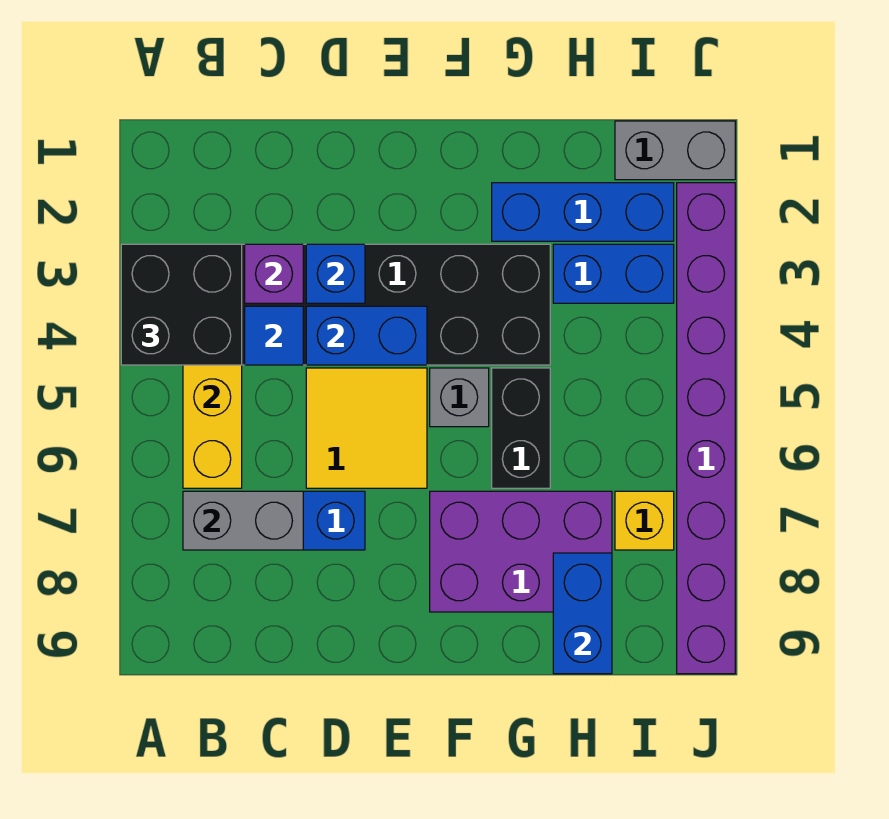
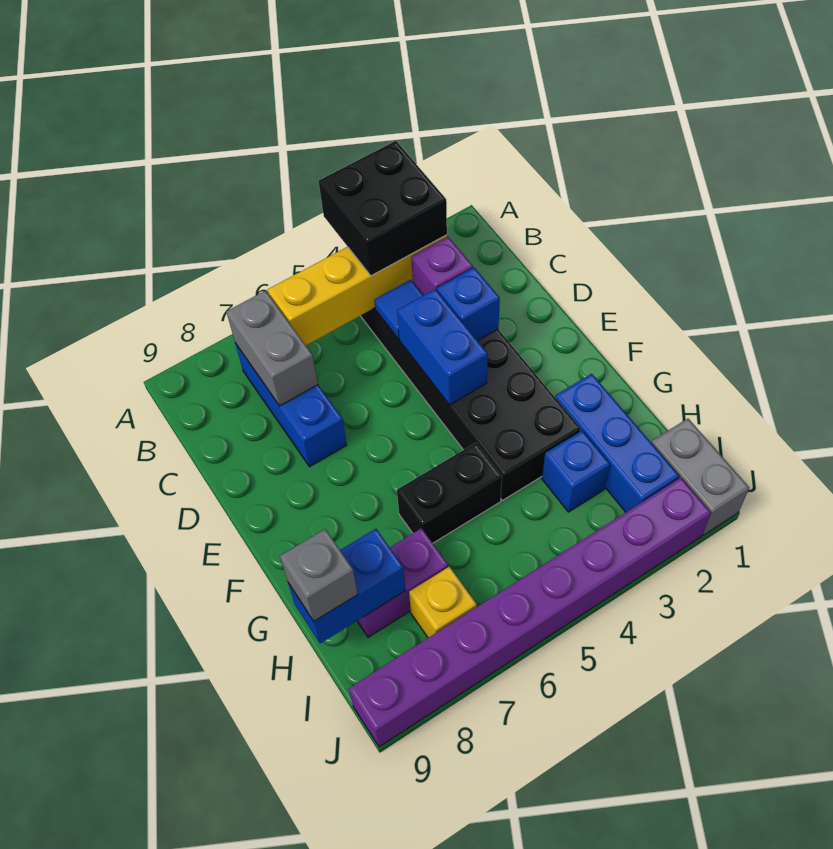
yellow 2x2 tile [306,368,427,488] -> none
grey 1x1 brick [430,368,489,427] -> grey 1x1 brick moved to [280,529,358,621]
purple 2x3 brick [430,491,612,612] -> purple 1x2 brick [357,528,448,637]
blue 1x2 brick [553,244,674,303] -> blue 1x1 brick [542,431,610,512]

